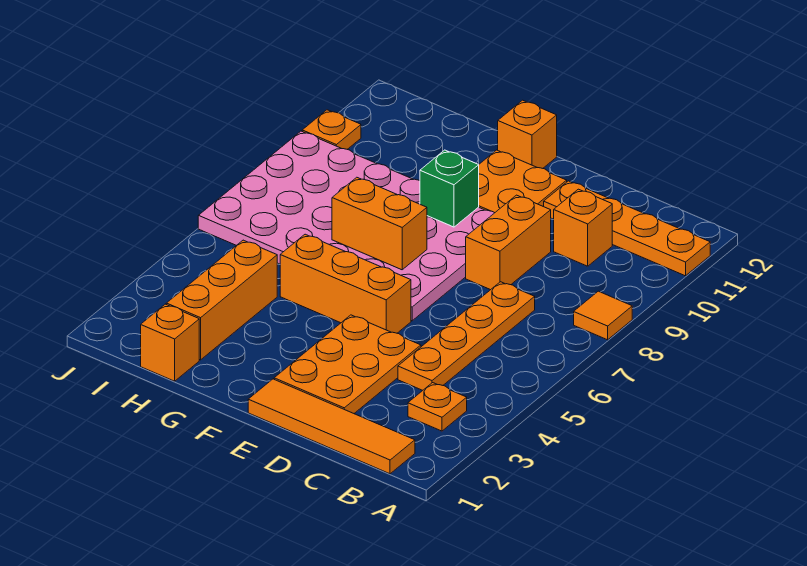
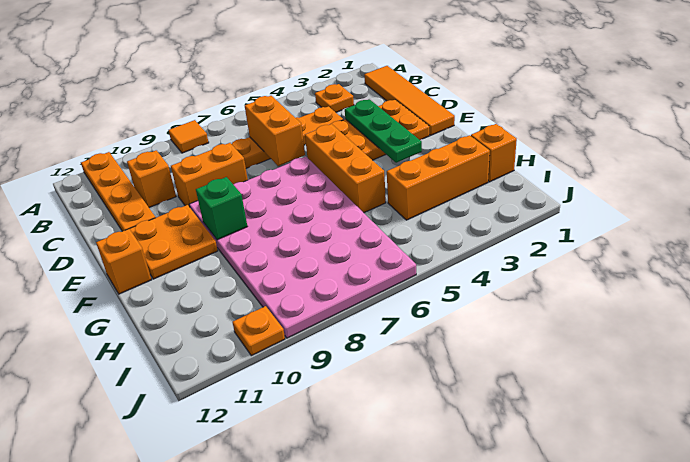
none -> green 1x3 plate [345,99,422,163]
orange 1x2 brick [332,177,427,270] -> orange 1x2 brick moved to [245,96,305,166]

